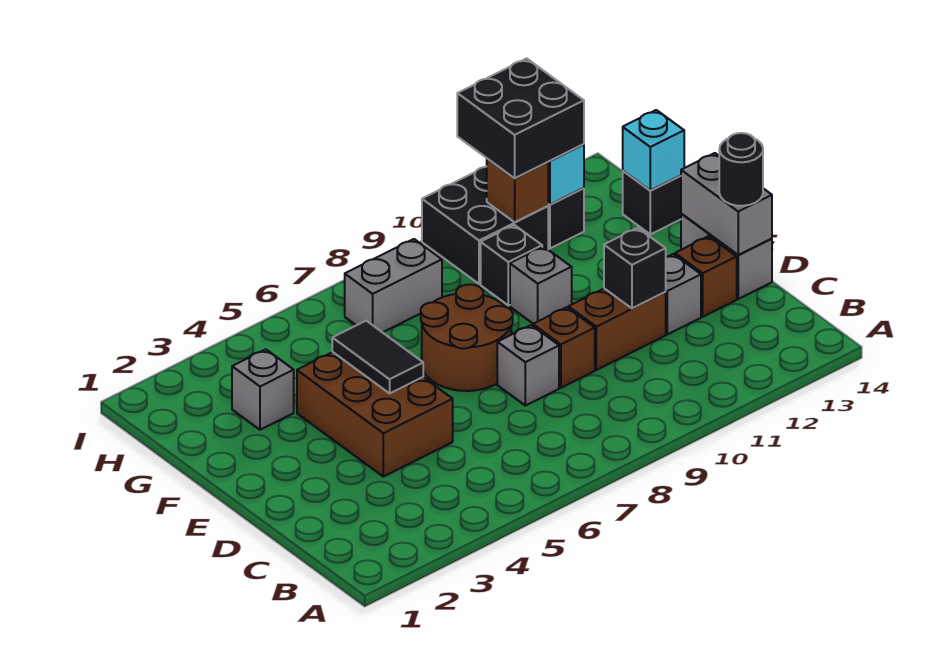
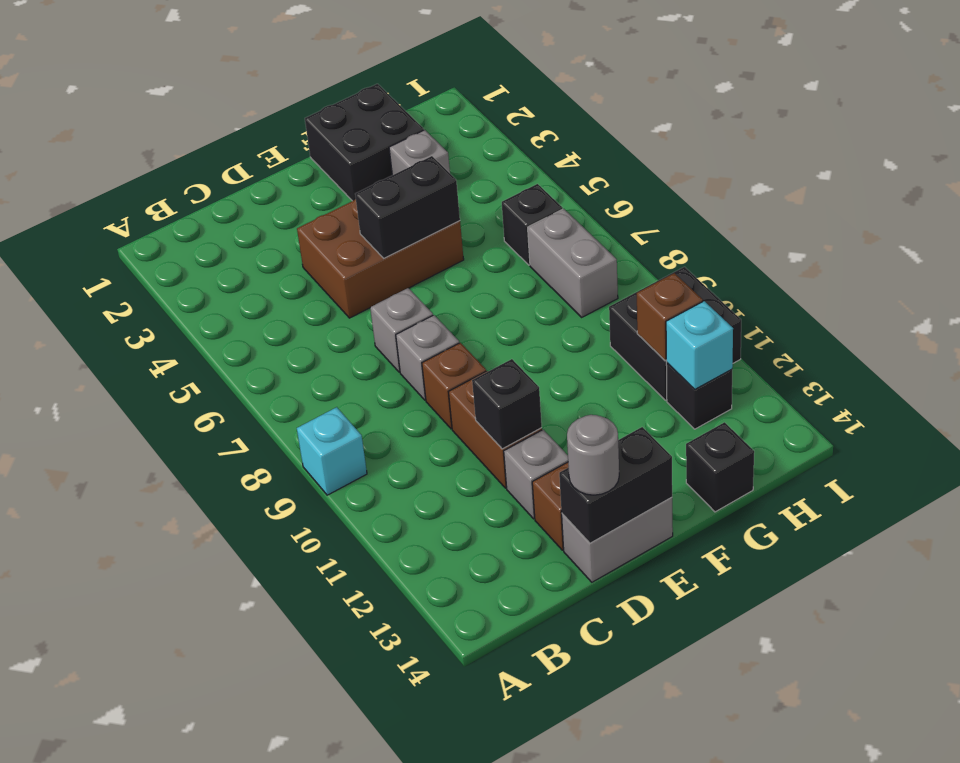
grey 1x2 brick [681,153,772,255] -> black 1x2 brick [559,427,672,543]
black 1x1 round brick [719,133,763,206] -> grey 1x1 round brick [567,415,619,495]
black 1x2 tile [332,321,423,393] -> black 1x2 brick [355,156,460,258]
brown 2x2 round brick [421,284,513,391] -> none
grey 1x1 brick [510,246,572,324] -> grey 1x1 brick moved to [370,288,433,372]
black 1x1 brick [481,225,542,305] -> black 1x1 brick moved to [502,184,563,265]
cyan 1x1 brick [623,110,684,190] -> cyan 1x1 brick moved to [297,407,367,495]
black 2x2 brick [457,58,584,178] -> black 2x2 brick moved to [305,84,424,201]

